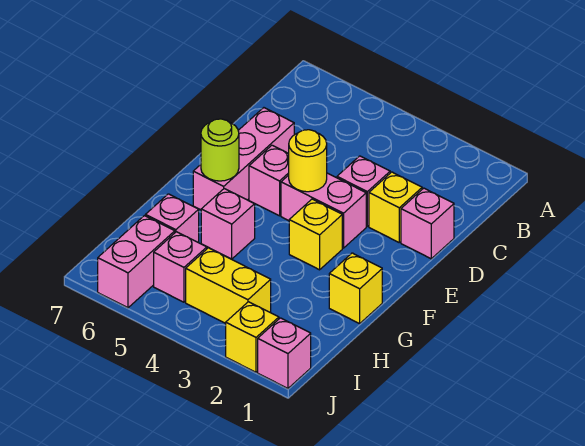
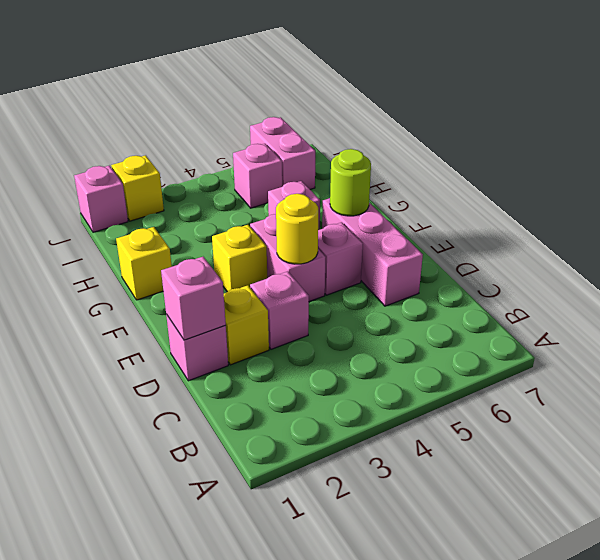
pink 1x2 brick [281,173,366,248] -> pink 1x2 brick turned to [250,214,325,302]
pink 1x1 brick [145,194,199,243] -> pink 1x1 brick moved to [161,257,226,340]
yellow 1x2 brick [186,248,271,323] -> none

